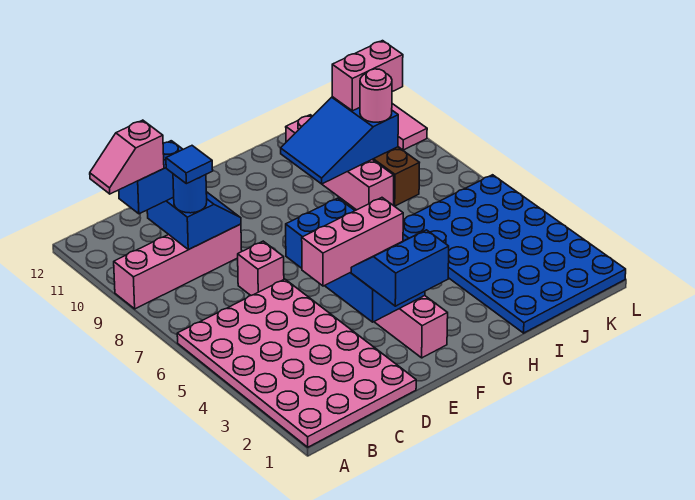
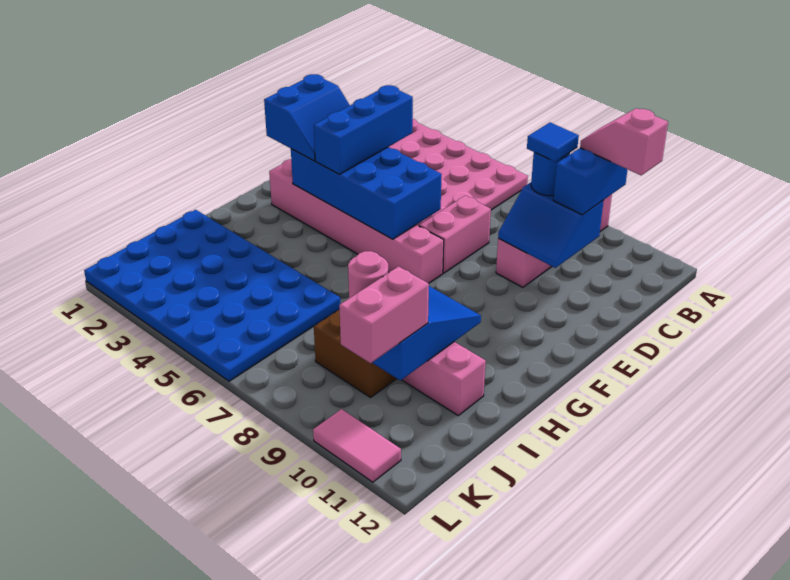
pink 1x2 slope [90,120,164,194] -> pink 1x2 slope turned to [580,108,668,175]
pink 1x3 brick [302,198,403,286] -> blue 1x3 brick [314,85,413,174]
pink 1x1 brick [238,241,284,295] -> pink 1x2 brick [419,196,491,273]

